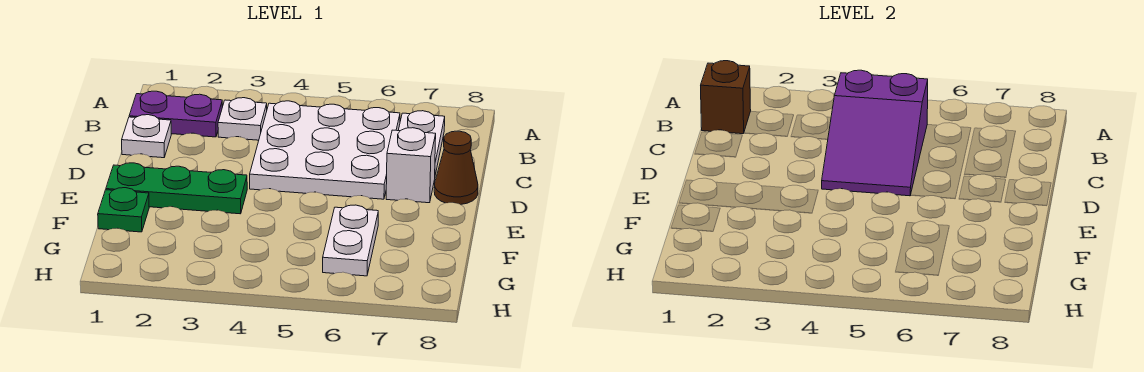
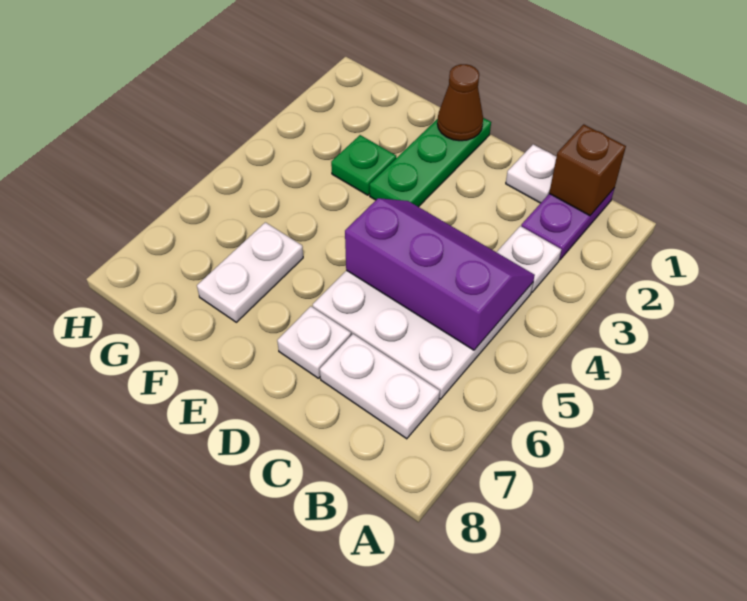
purple 2x3 slope [822,70,928,196] -> purple 2x3 slope turned to [345,198,535,350]
white 1x1 brick [386,128,436,203] -> white 1x1 plate [277,306,351,378]
brown 1x1 cone [434,131,478,205] -> brown 1x1 cone moved to [437,64,483,141]
green 1x1 plate [98,188,149,232] -> green 1x1 plate moved to [331,135,396,195]
white 1x2 plate [323,205,378,276] -> white 1x2 plate turned to [197,222,303,322]

